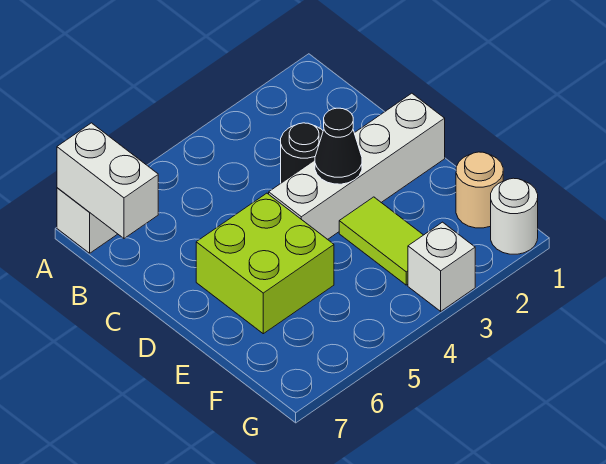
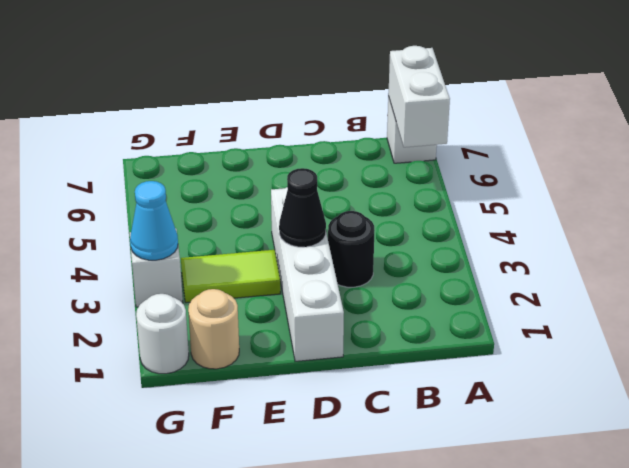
white 1x2 brick [57,123,158,238] -> white 1x2 brick turned to [388,46,450,147]
lime 2x2 brick [196,193,334,334] -> none
none -> cyan 1x1 cone [130,181,178,260]

